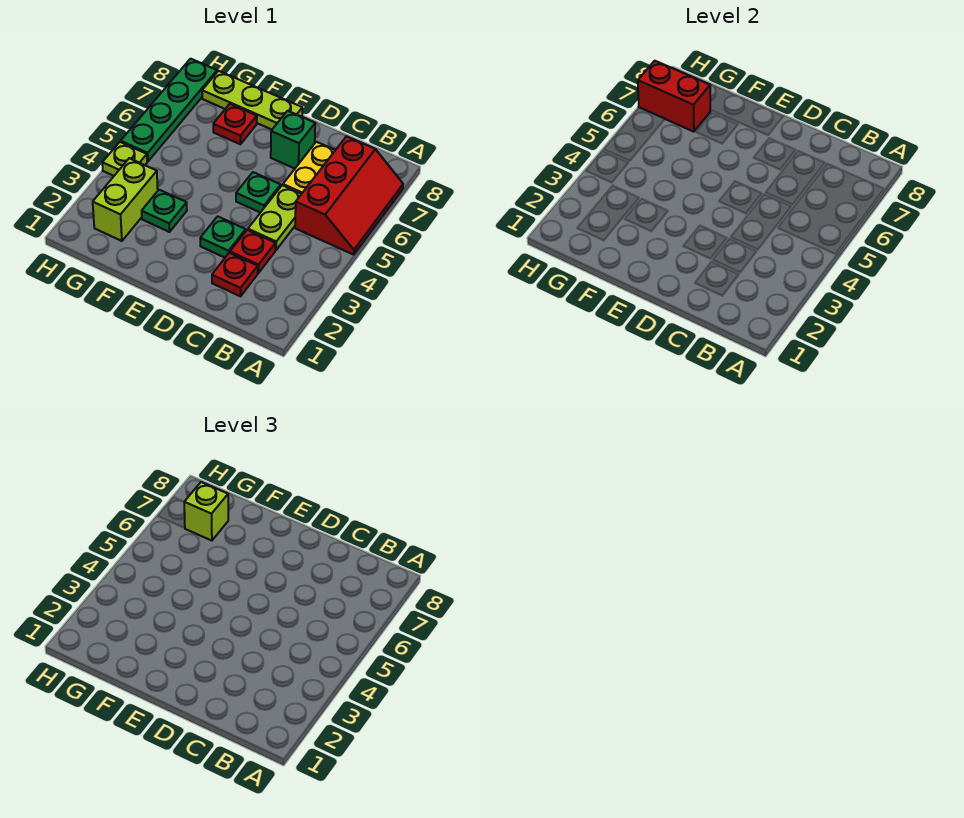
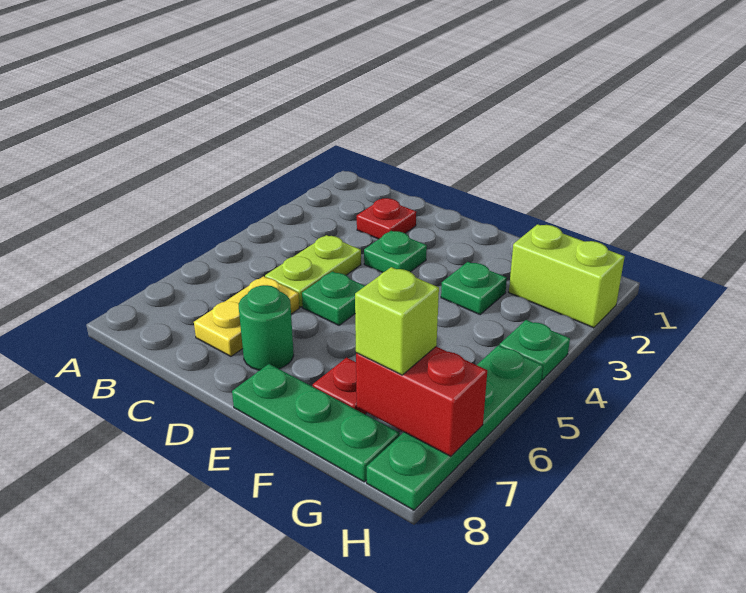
red 2x3 slope [295,136,403,255] -> none
red 1x1 plate [230,230,276,273] -> none
green 1x1 brick [271,111,315,169] -> green 1x1 round brick [239,285,294,370]
lime 1x3 plate [202,71,302,130] -> green 1x3 plate [232,364,400,482]
lime 1x2 brick [93,158,158,241] -> lime 1x2 brick turned to [509,224,625,328]
lime 1x1 plate [102,142,147,176] -> green 1x1 plate [499,320,570,380]

